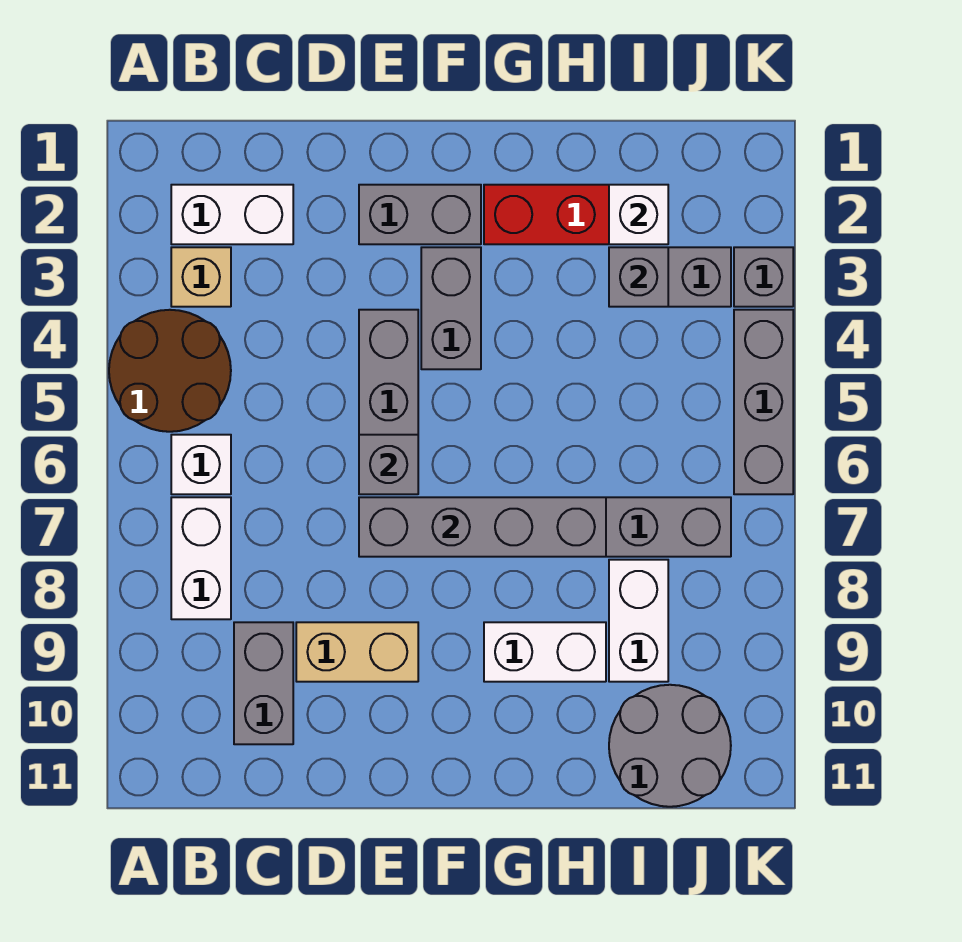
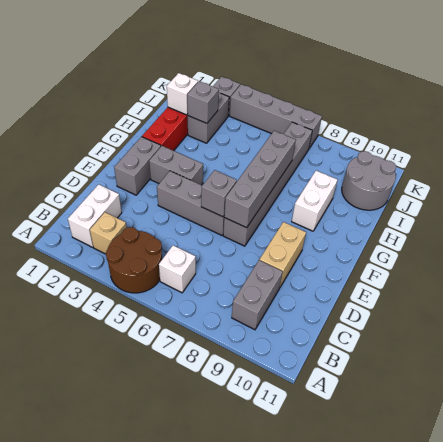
white 1x2 brick [171,497,231,619] -> none
grey 1x2 brick [234,622,293,744] -> grey 1x2 brick turned to [232,260,283,330]
white 1x2 brick [609,560,668,682] -> none
grey 1x3 brick [734,310,793,494] -> grey 1x4 brick [230,84,322,148]

